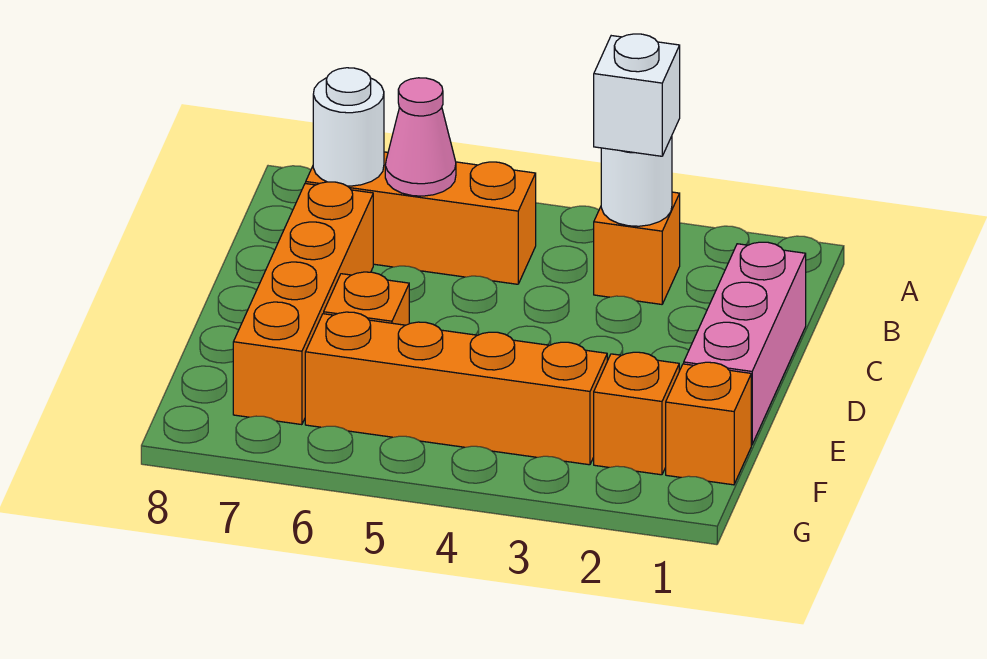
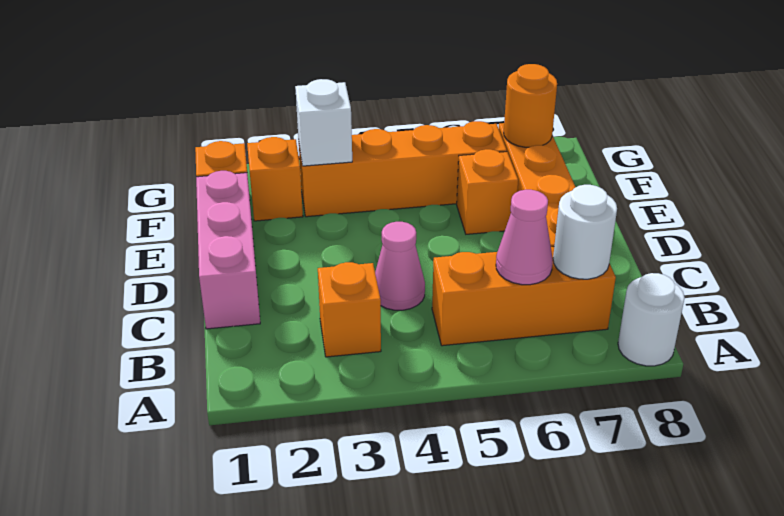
white 1x1 round brick [601,136,672,226] -> white 1x1 round brick moved to [618,273,685,366]
white 1x1 brick [594,34,680,156] -> white 1x1 brick moved to [295,79,352,166]
none -> pink 1x1 cone [375,222,425,310]
none -> orange 1x1 round brick [504,64,557,147]

